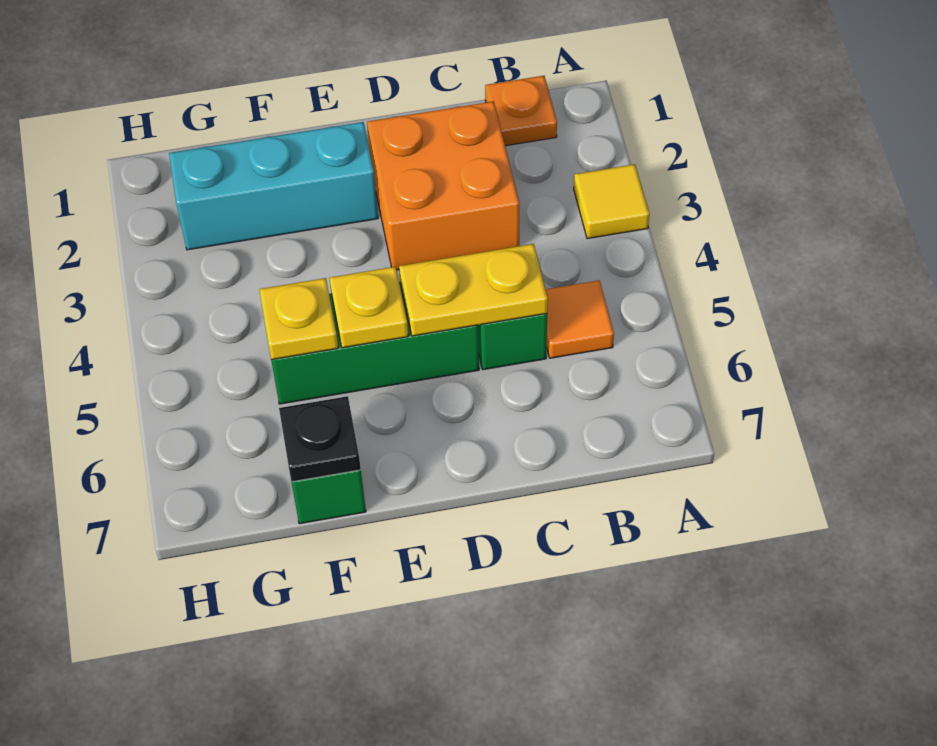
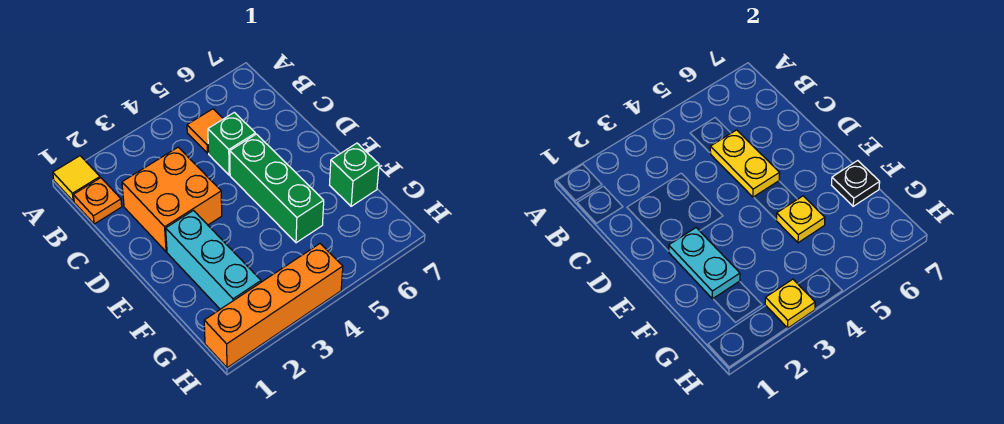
yellow 1x1 tile [574,164,649,239] -> yellow 1x1 tile moved to [53,156,100,201]
none -> cyan 1x2 plate [669,228,740,299]
yellow 1x1 plate [329,267,408,348] -> yellow 1x1 plate moved to [765,279,815,328]
none -> orange 1x4 brick [204,244,343,368]

